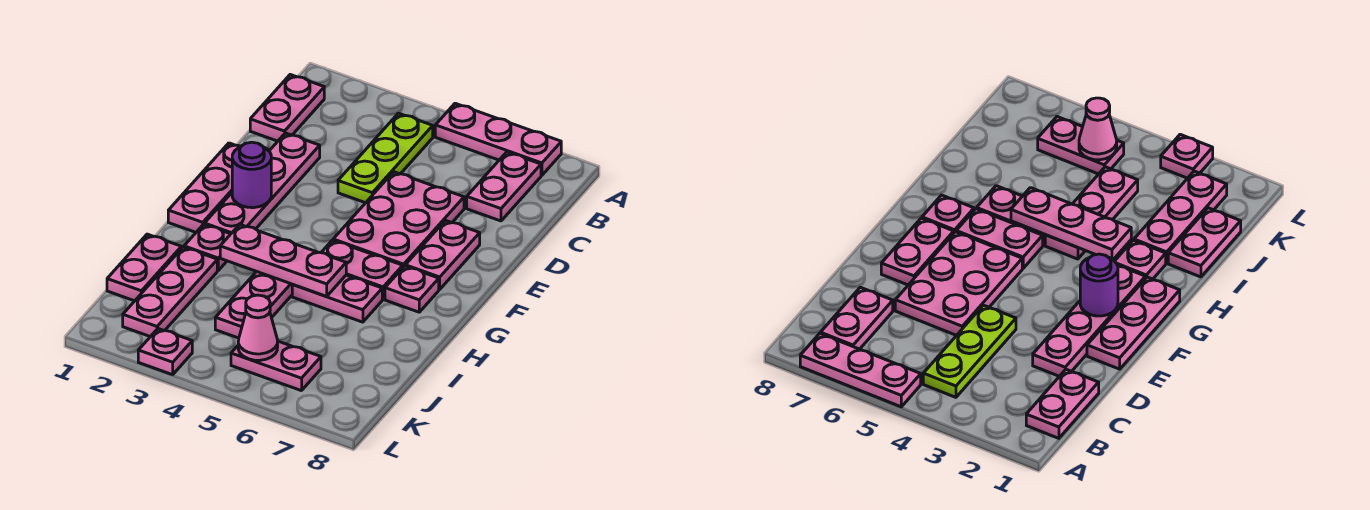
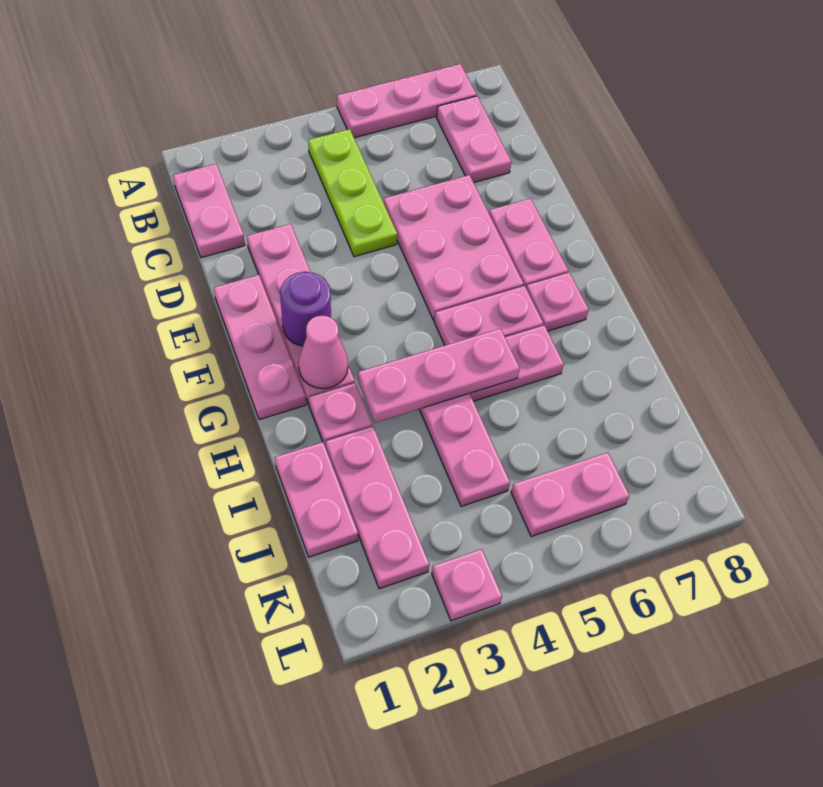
pink 1x1 cone [238,295,278,360] -> pink 1x1 cone moved to [298,315,348,389]

